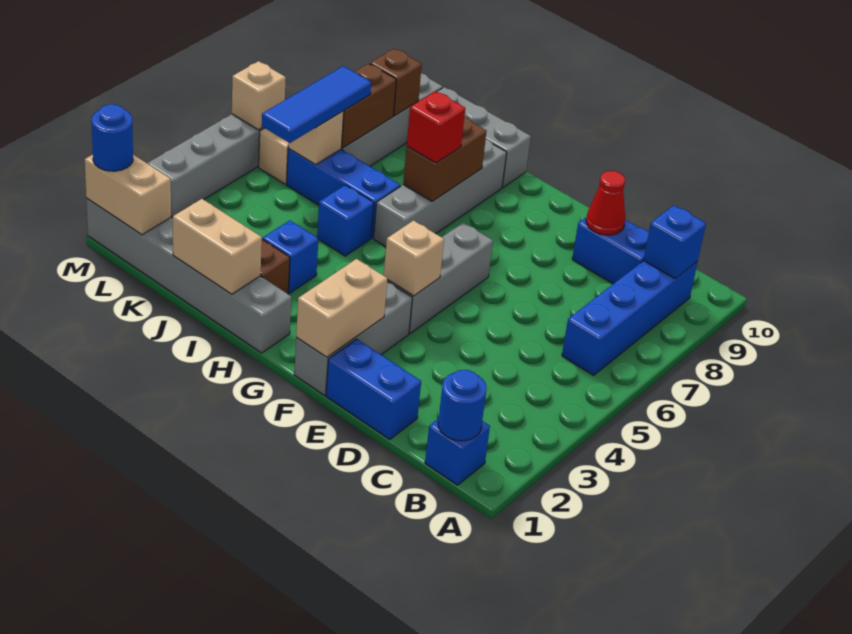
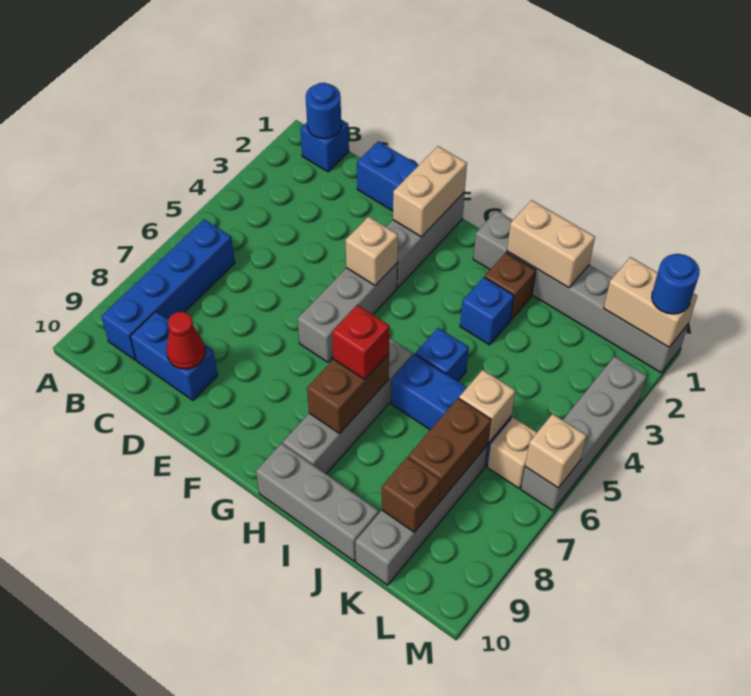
blue 1x1 brick [644,205,706,279] -> none
blue 1x3 tile [262,66,371,143] -> none

